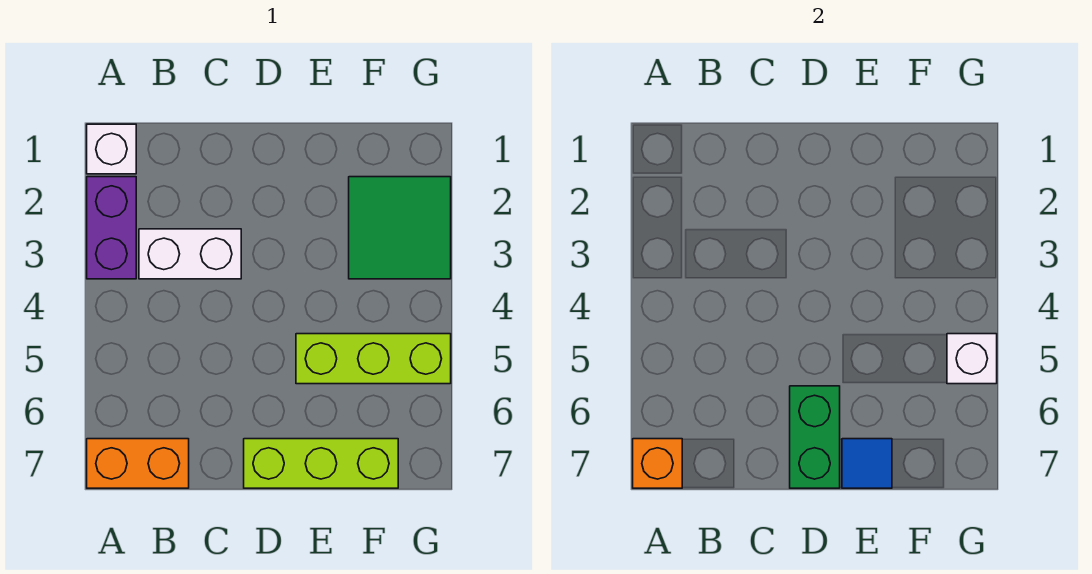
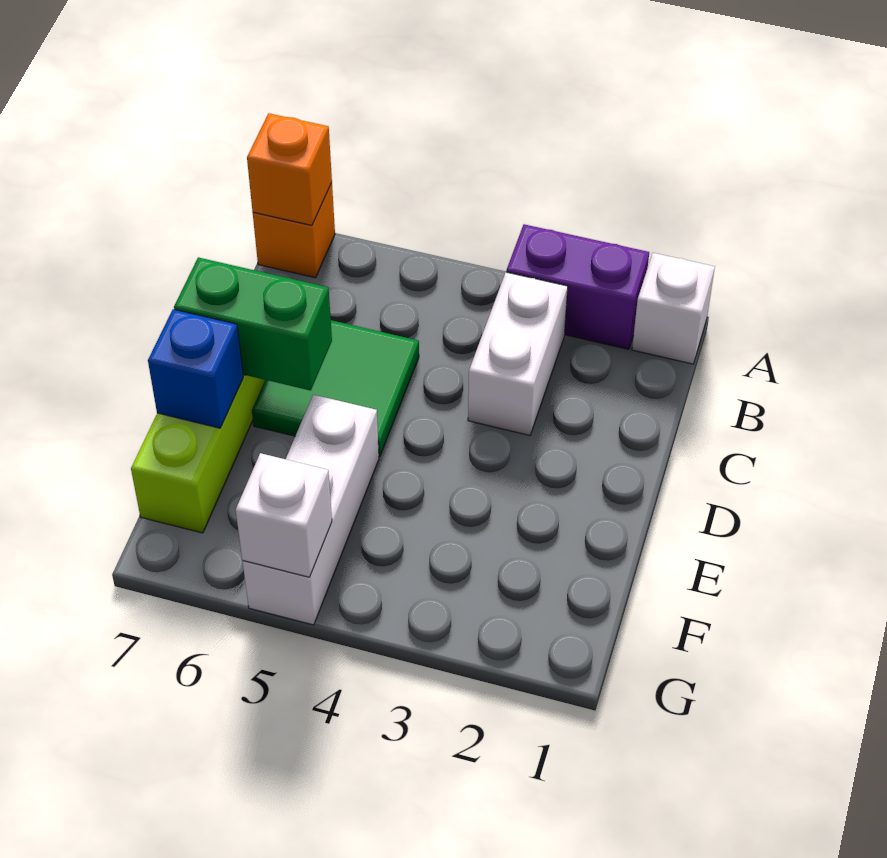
orange 1x2 brick [87,439,189,488] -> orange 1x1 brick [253,183,335,278]
lime 1x3 brick [296,334,451,384] -> white 1x3 brick [242,395,379,625]
blue 1x1 tile [842,439,892,488] -> blue 1x1 brick [148,309,243,428]
green 2x2 tile [349,177,451,279] -> green 2x2 tile moved to [252,320,419,457]

